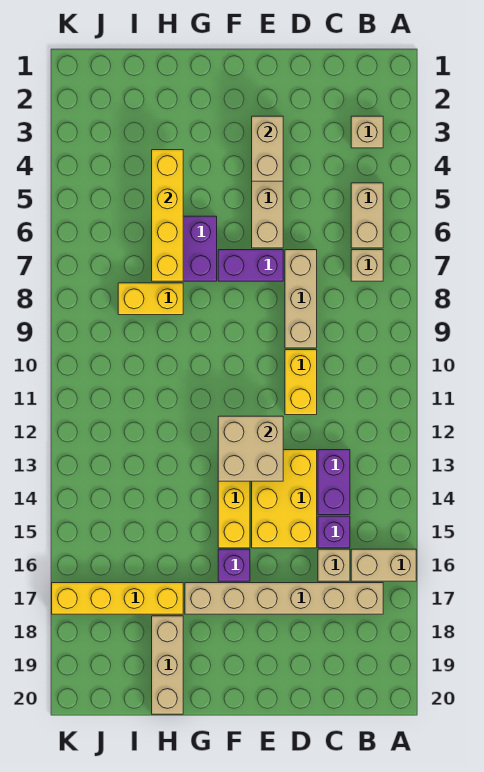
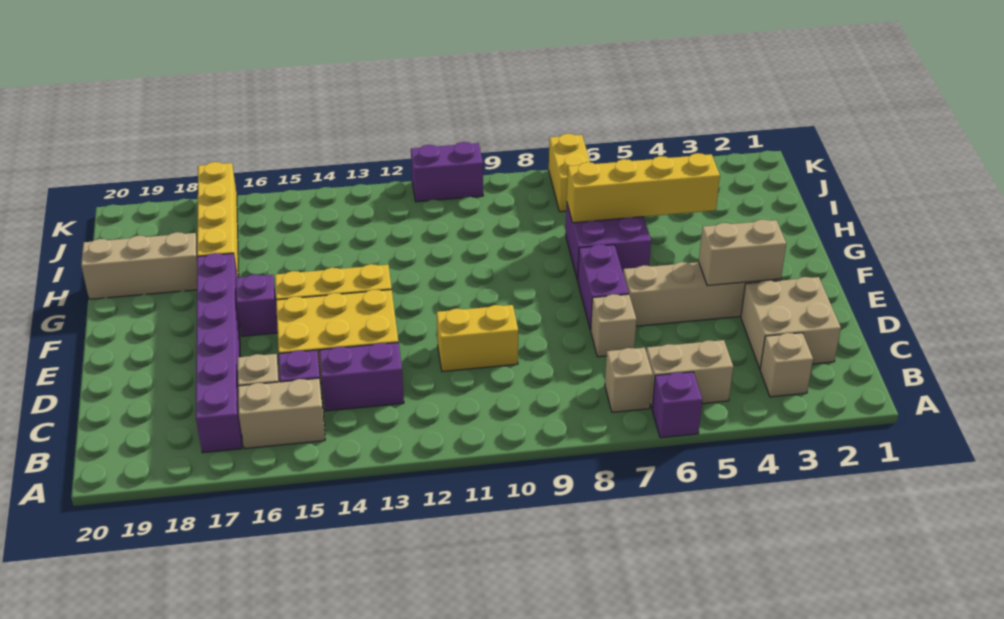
none -> purple 1x1 brick [652,372,702,438]
tan 1x2 brick [351,549,416,581] -> tan 1x2 brick turned to [238,378,325,449]
tan 1x6 brick [185,583,383,614] -> purple 1x6 brick [196,253,242,453]
tan 1x3 brick [285,250,317,348] -> tan 1x1 brick [591,294,636,357]
tan 2x2 brick [218,416,283,481] -> tan 2x2 brick moved to [741,277,841,368]
yellow 1x2 brick [118,283,183,315] -> yellow 1x2 brick moved to [549,134,590,212]
none -> purple 1x2 brick [411,142,483,202]

